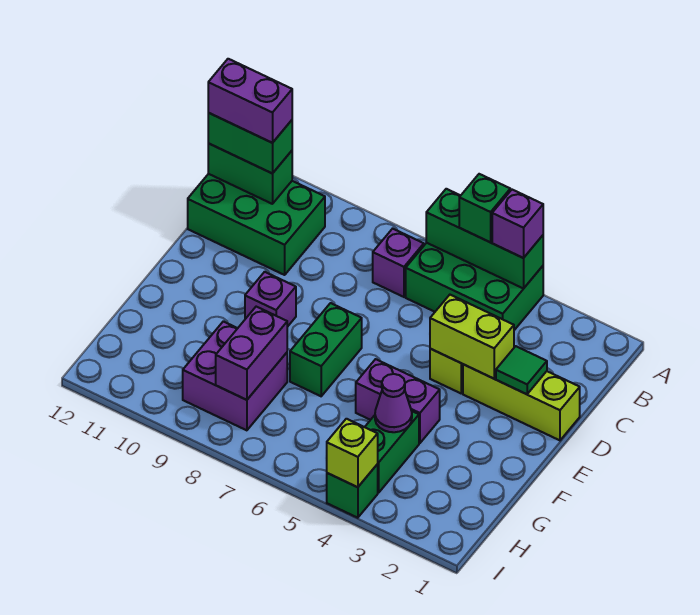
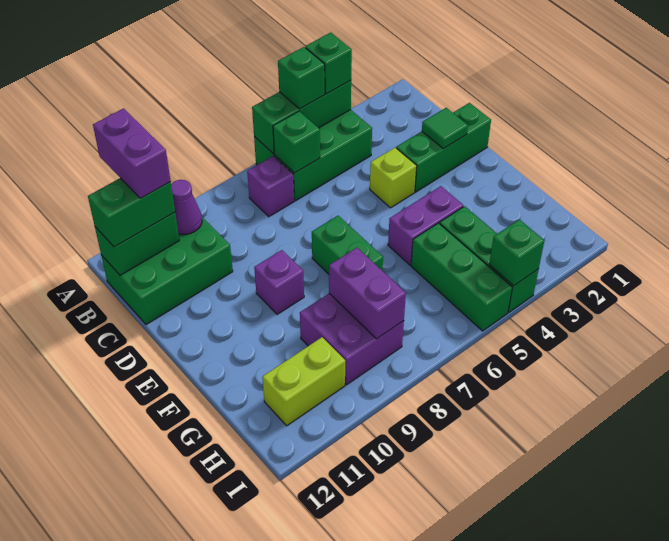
purple 1x1 brick [492,190,543,258] -> green 1x1 brick [305,33,352,94]
none -> green 1x1 brick [273,111,320,173]
purple 1x2 brick [208,59,292,143] -> purple 1x2 brick turned to [93,108,171,198]
lime 1x3 brick [463,364,580,440] -> green 1x3 brick [396,103,491,192]
lime 1x2 brick [430,295,514,379] -> lime 1x2 brick moved to [262,337,345,426]
purple 1x1 cone [375,374,412,432] -> purple 1x1 cone moved to [171,180,202,234]
none -> green 1x3 brick [411,223,512,331]
lime 1x1 brick [327,419,378,487] -> green 1x1 brick [489,220,544,286]

